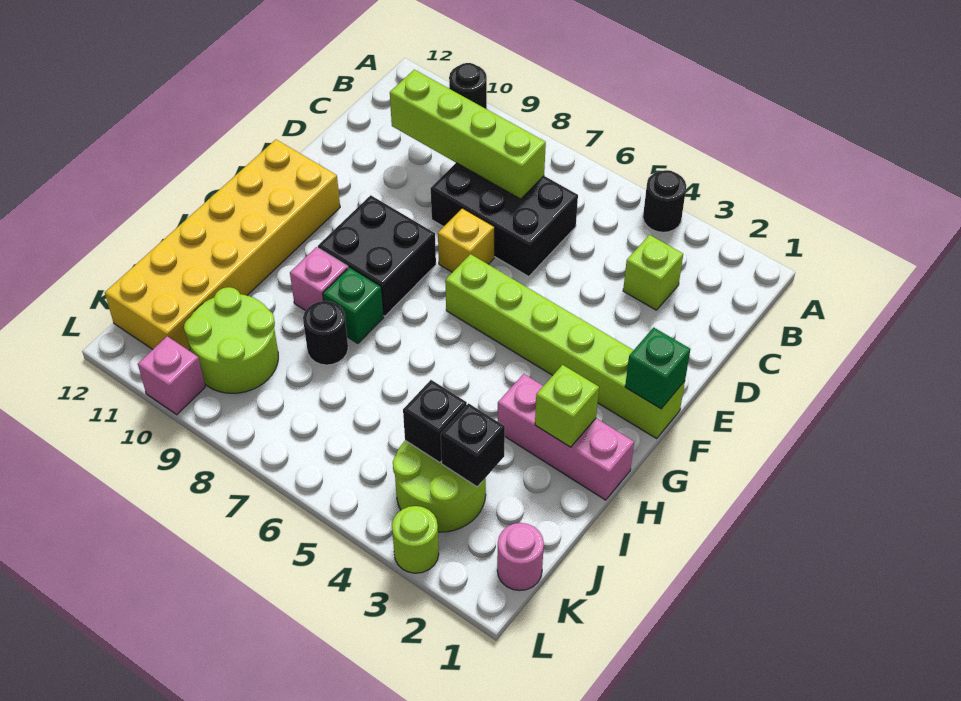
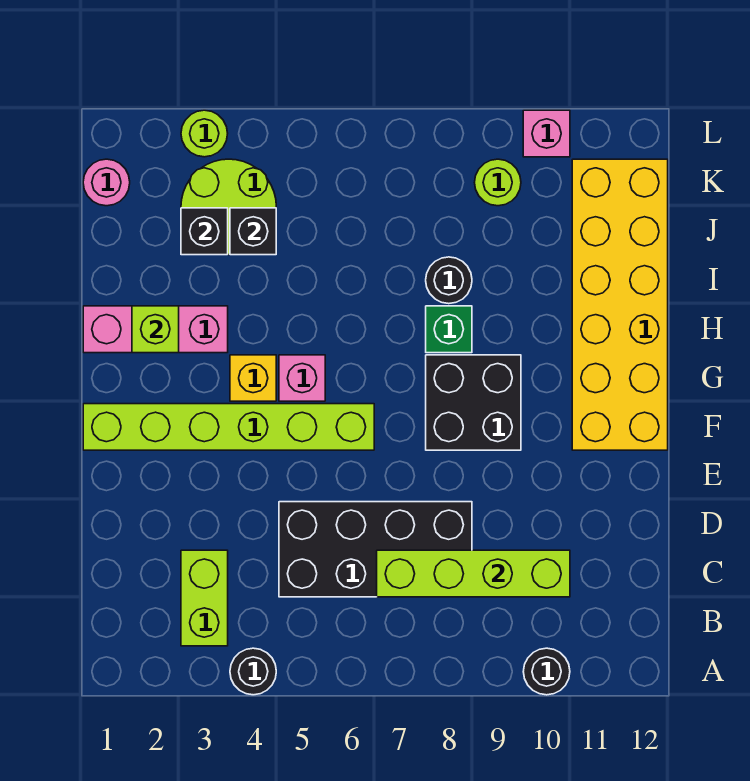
lime 1x1 brick [623,235,683,310] -> lime 1x2 brick [181,550,228,646]
black 2x3 brick [431,163,578,277] -> black 2x4 brick [279,502,472,597]
yellow 1x1 brick [438,208,495,272] -> yellow 1x1 brick moved to [230,355,276,401]
green 1x1 brick [625,328,690,409] -> none
pink 1x1 brick [290,247,348,311] -> pink 1x1 brick moved to [279,355,325,401]
lime 2x2 round brick [184,287,278,393] -> lime 1x1 round brick [475,159,521,206]

